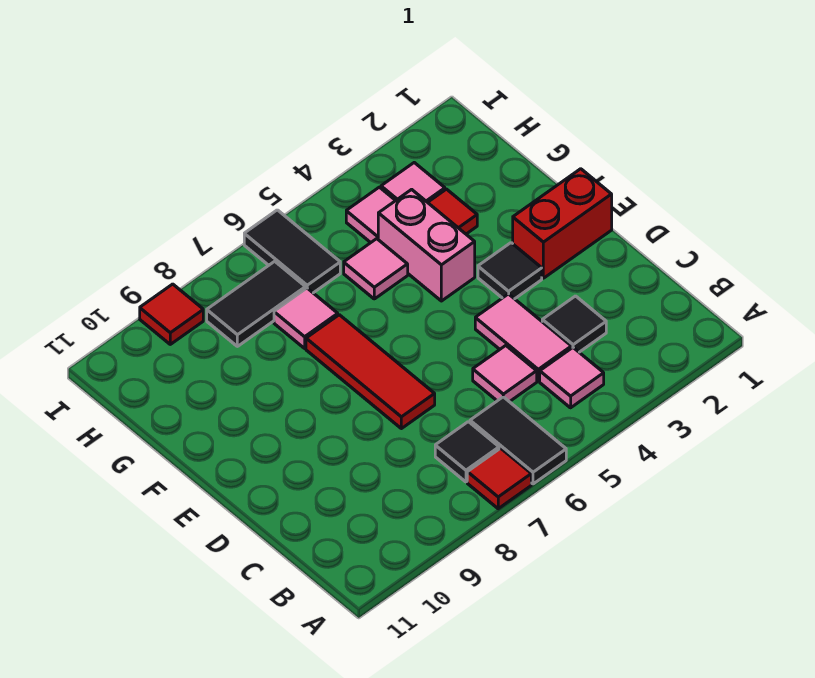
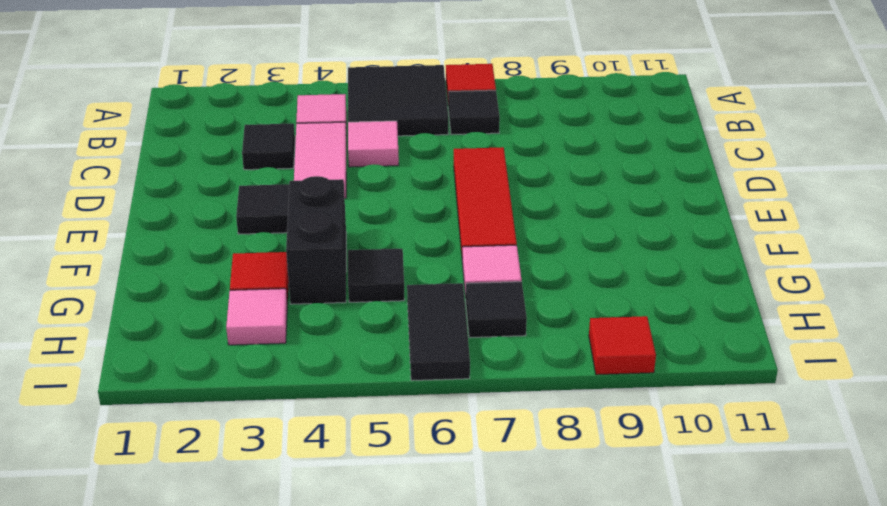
black 1x2 tile [470,397,566,484] -> black 2x2 tile [348,65,448,136]
red 1x2 brick [513,169,612,278] -> none
pink 1x2 brick [378,189,475,301] -> black 1x2 brick [286,176,346,304]
pink 1x1 tile [344,239,408,299] -> black 1x1 tile [348,249,405,302]
pink 1x1 tile [346,187,396,243] -> none
black 1x2 tile [207,261,305,346] -> black 1x1 tile [466,282,527,338]

